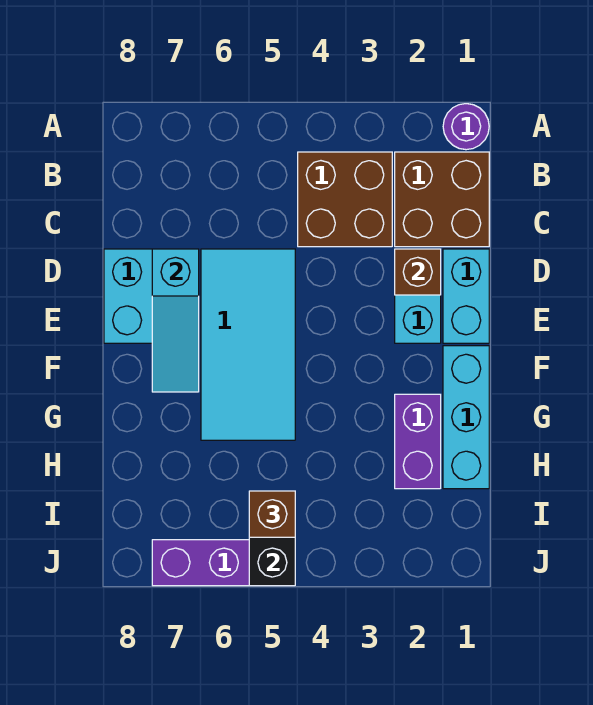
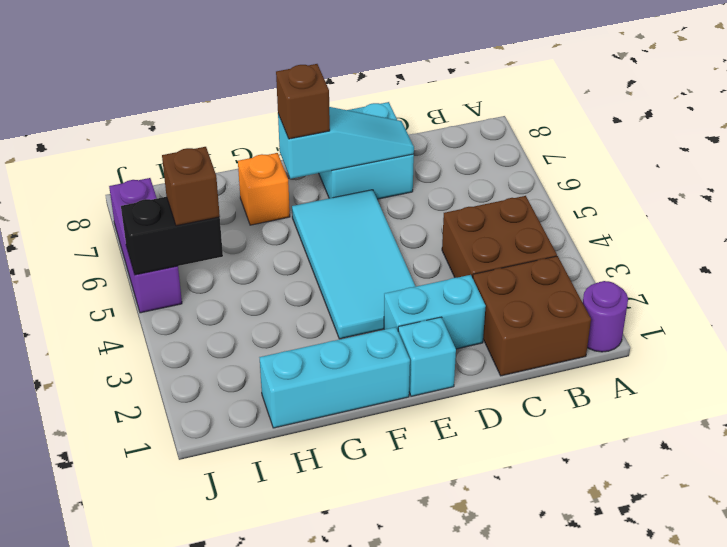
cyan 1x2 brick [443,249,489,343] -> cyan 1x1 brick [398,317,456,396]
brown 1x1 brick [395,249,441,295] -> brown 1x1 brick moved to [276,64,330,139]
cyan 2x4 tile [201,249,295,440] -> cyan 2x4 tile turned to [292,190,416,339]
cyan 1x3 slope [152,249,199,392] -> cyan 1x3 slope turned to [278,107,414,179]
purple 1x2 brick [395,394,441,489] -> none
none -> orange 1x1 brick [238,153,290,225]

